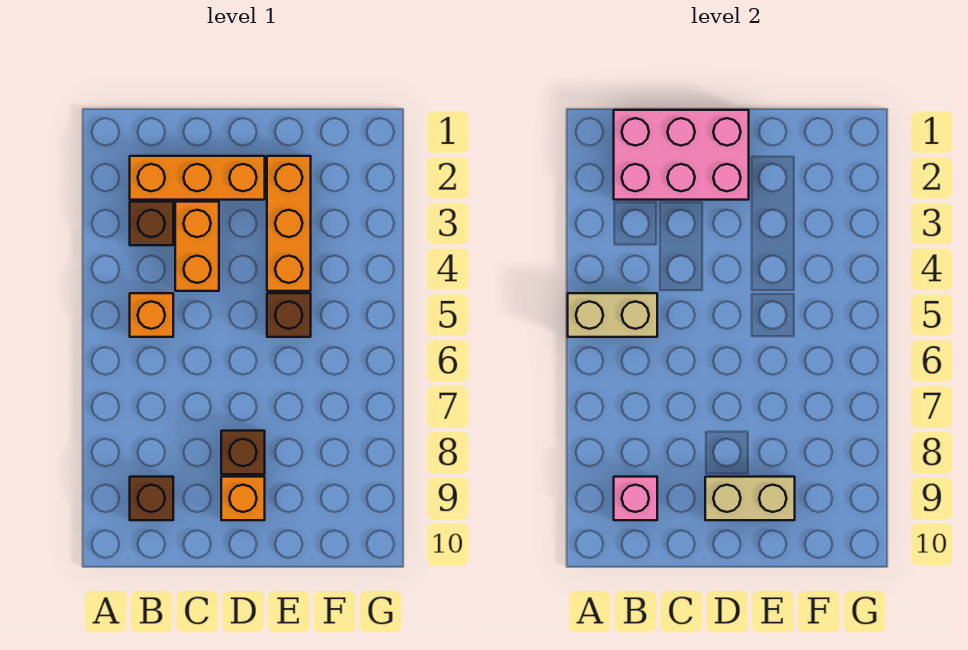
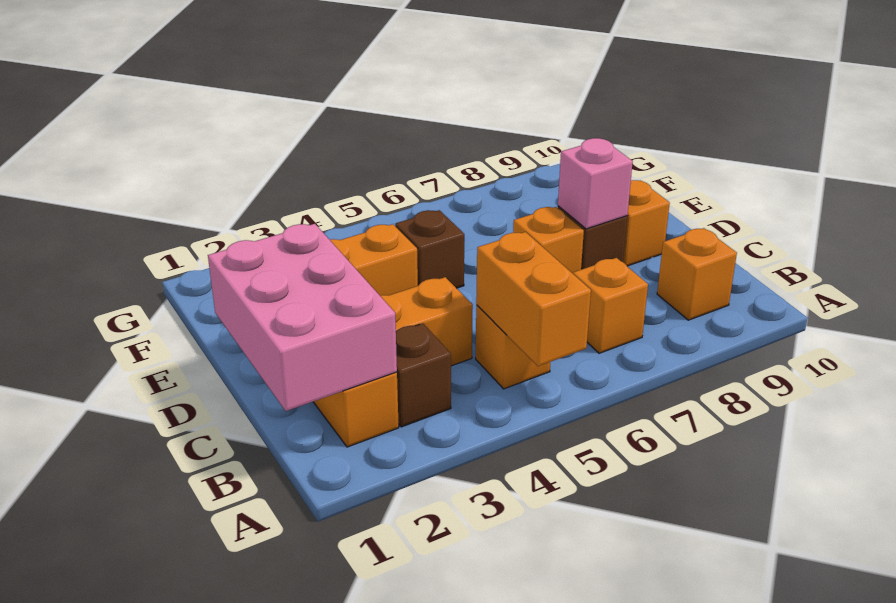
tan 1x2 brick [568,293,657,337] -> orange 1x2 brick [476,232,591,366]
none -> orange 1x1 brick [573,258,648,353]
brown 1x1 brick [130,477,173,520] -> orange 1x1 brick [657,228,737,320]
pink 1x1 brick [614,477,657,520] -> pink 1x1 brick moved to [558,138,633,229]
none -> orange 1x1 brick [513,207,584,273]
tan 1x2 brick [705,477,795,520] -> none

